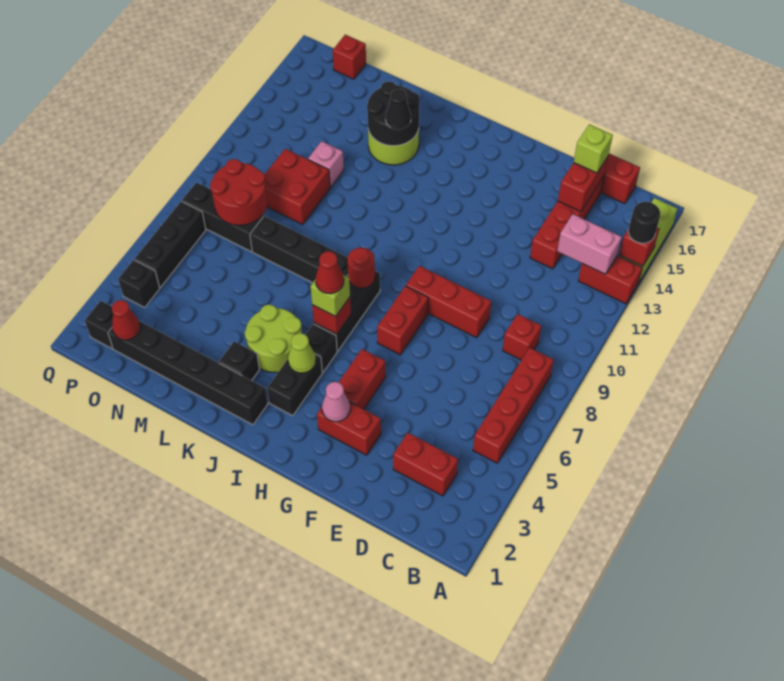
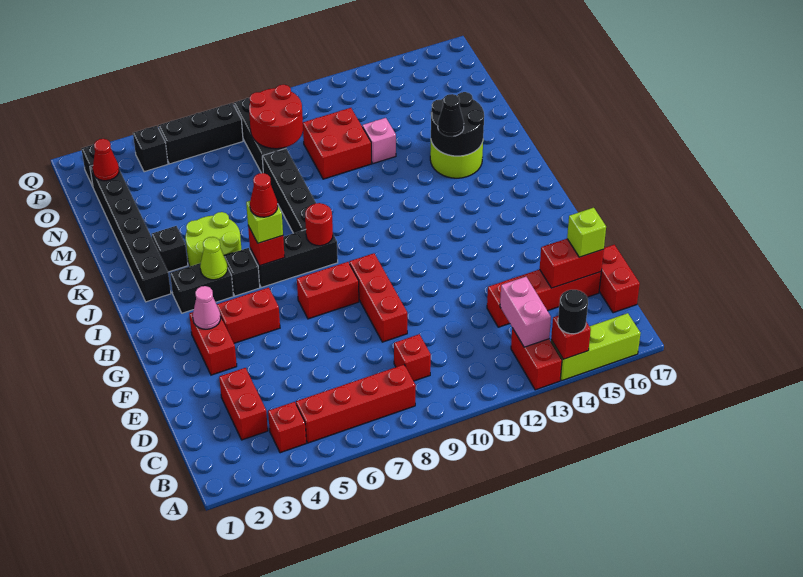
red 1x1 brick [333,35,366,79] -> red 1x1 brick moved to [268,402,306,453]

